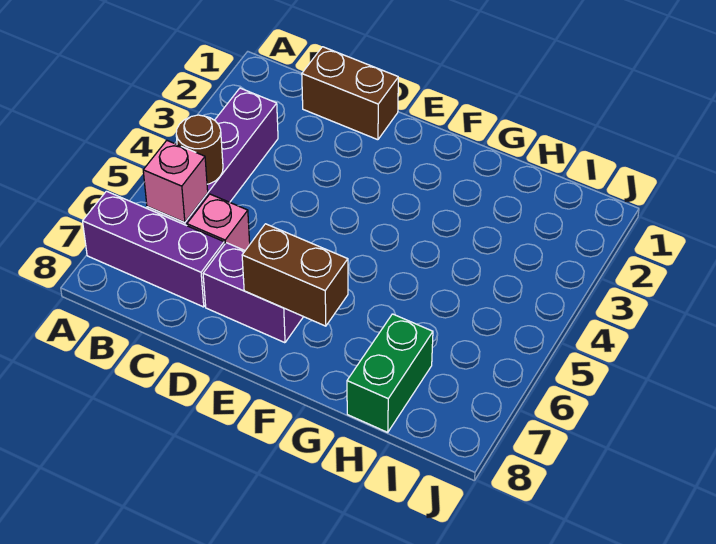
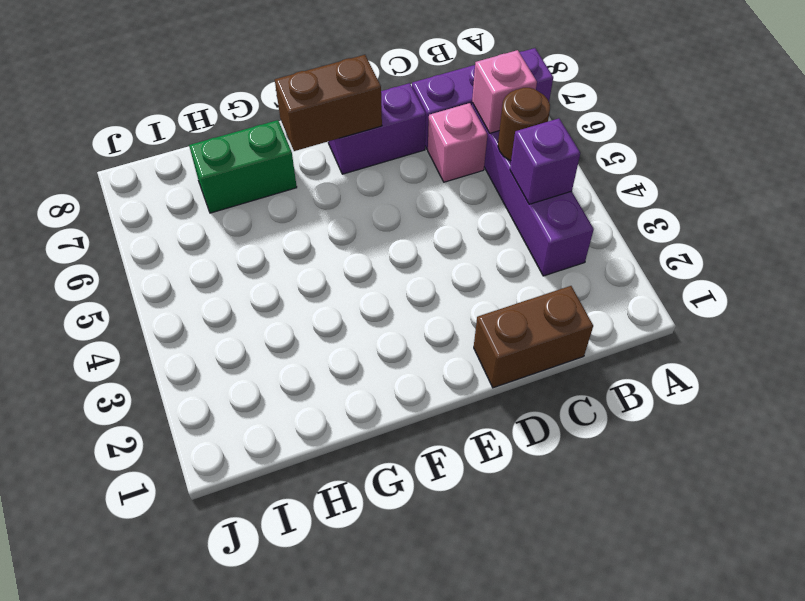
none -> purple 1x1 brick [510,118,580,204]
green 1x2 brick [347,314,433,432] -> green 1x2 brick turned to [189,120,297,213]

